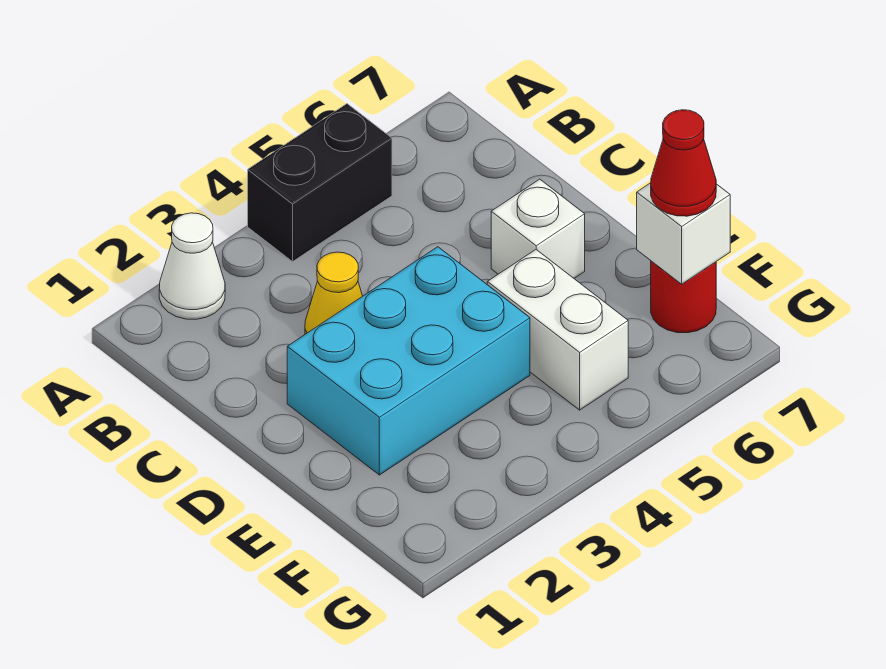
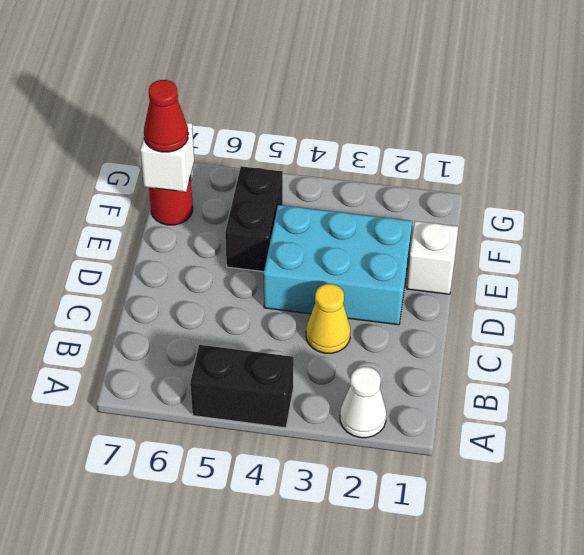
white 1x1 brick [491,179,585,278] -> white 1x1 brick moved to [407,221,458,294]
white 1x2 brick [487,250,628,410] -> black 1x2 brick [225,166,283,272]

